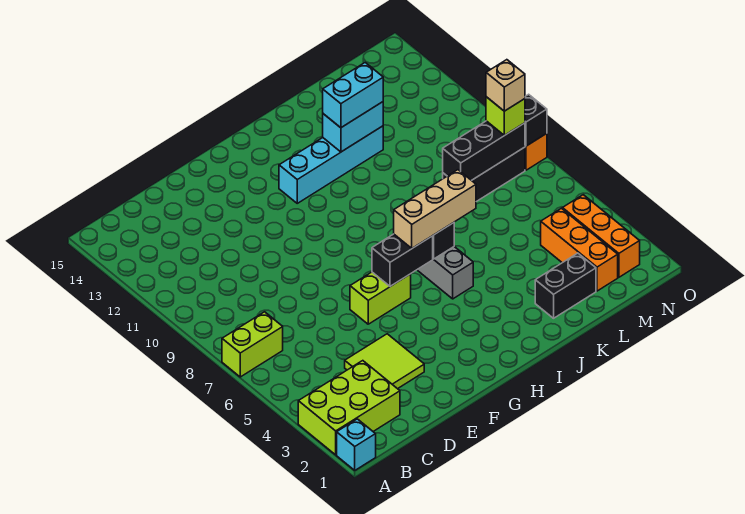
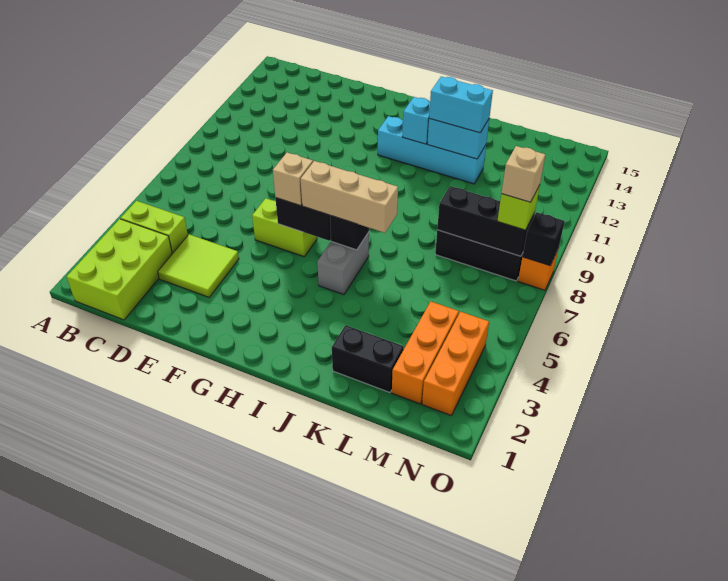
cyan 1x1 brick [337,419,376,470] -> cyan 1x1 brick moved to [402,97,430,144]
lime 2x3 brick [298,361,400,455] -> lime 2x3 brick turned to [67,219,172,320]
lime 1x2 brick [222,312,283,377] -> lime 1x2 brick moved to [121,201,188,254]
none -> tan 1x1 brick [273,153,313,206]

